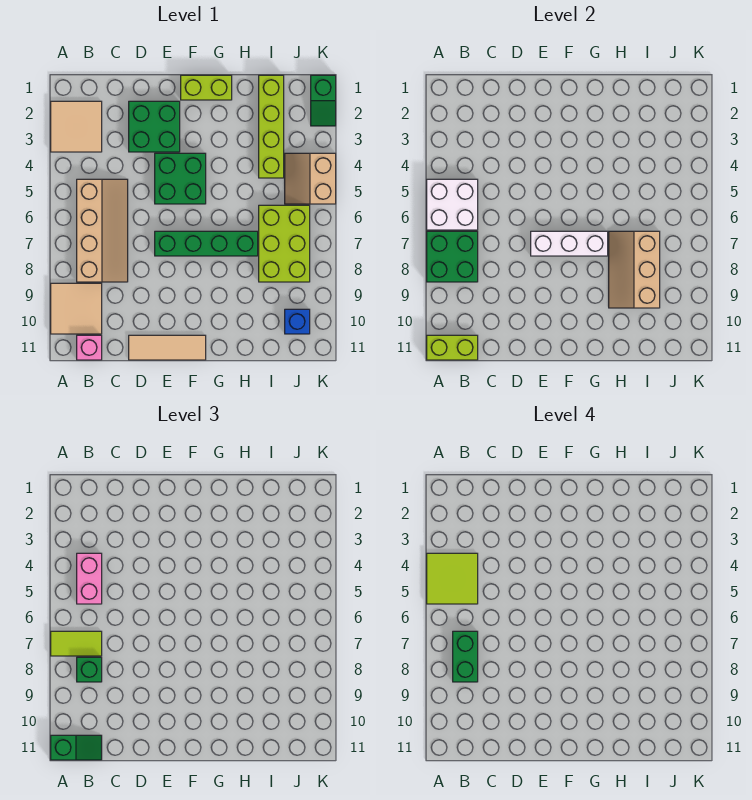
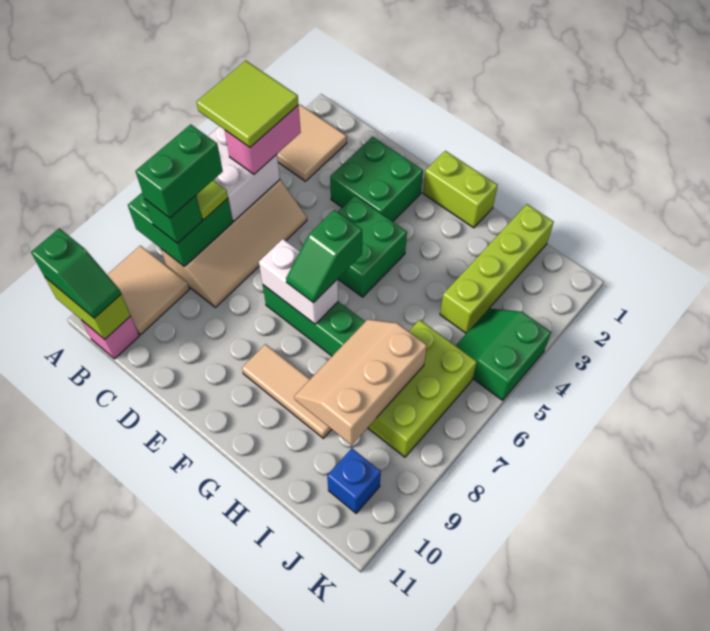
tan 1x3 tile [129,335,206,360] -> tan 1x3 tile moved to [242,344,332,438]
white 1x3 brick [531,231,608,256] -> white 1x2 brick [259,239,338,324]
tan 2x2 slope [285,153,336,204] -> green 2x2 slope [456,309,551,400]
green 1x2 slope [311,75,336,126] -> green 1x2 slope moved to [286,210,362,303]

